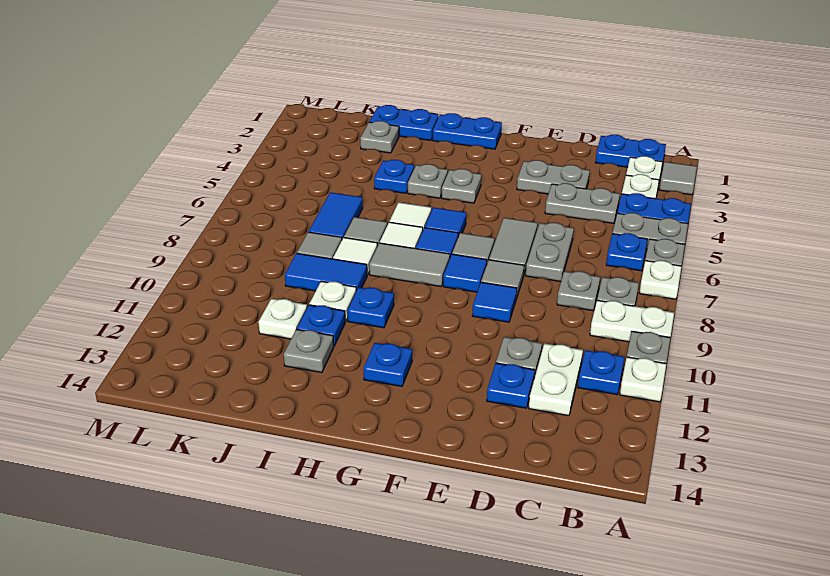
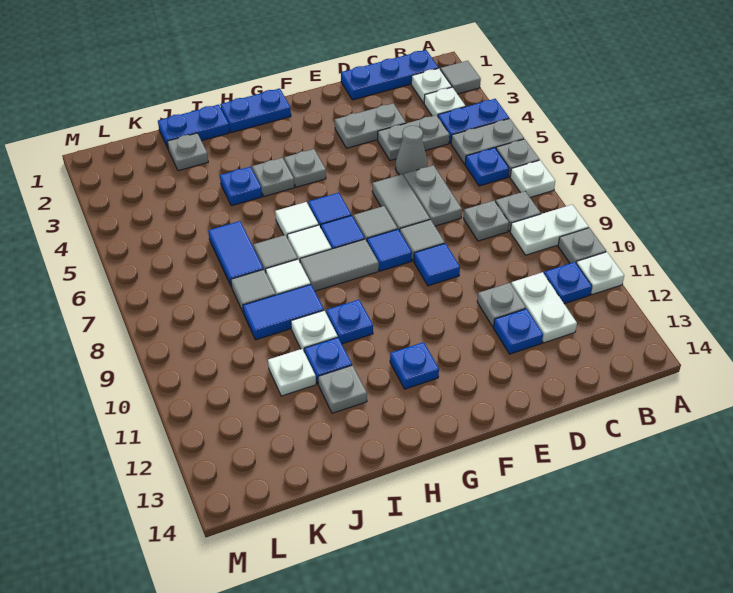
blue 1x2 plate [595,135,666,167] -> blue 1x3 plate [341,50,439,100]
none -> grey 1x1 cone [396,126,428,176]

